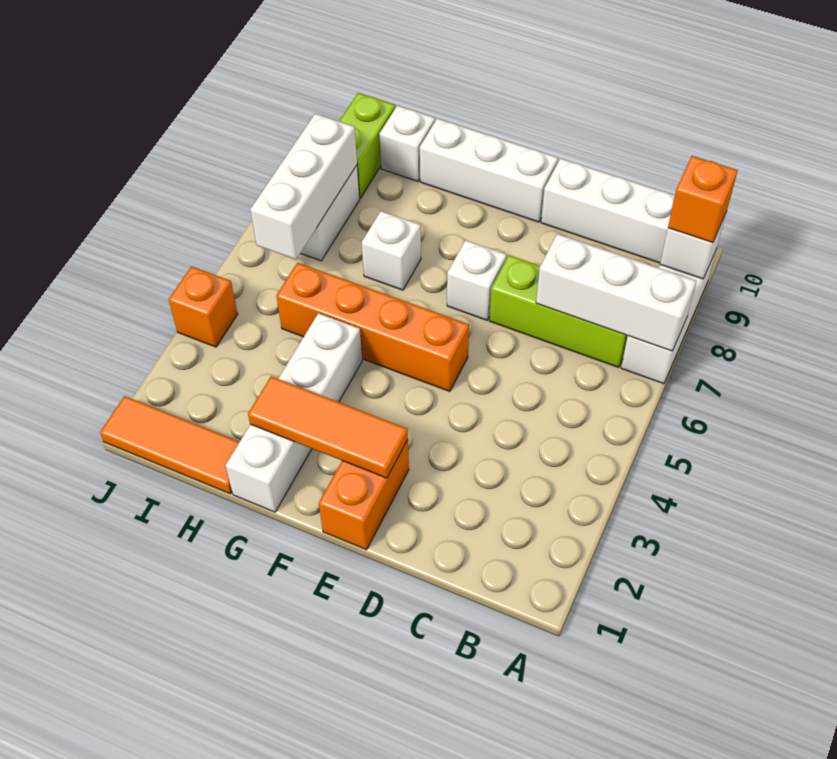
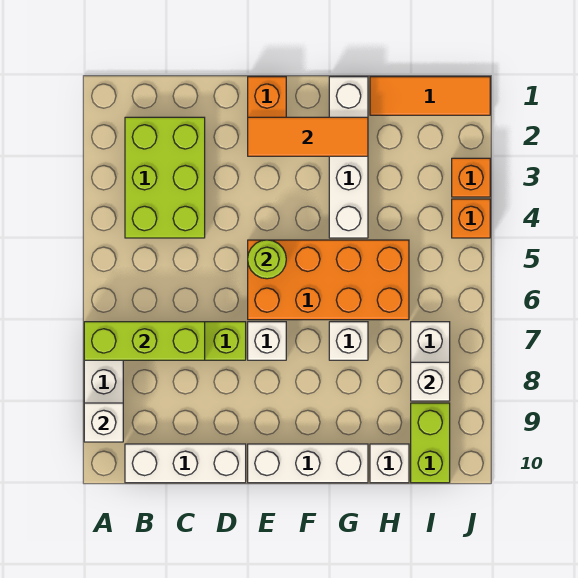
white 1x3 brick [536,234,696,351] -> lime 1x3 brick [84,322,205,360]
orange 1x1 brick [668,156,738,243] -> orange 1x1 brick moved to [452,158,490,197]
none -> lime 2x3 brick [125,117,205,238]
orange 1x4 brick [276,263,469,392] -> orange 2x4 brick [248,240,409,320]
none -> lime 1x1 round brick [248,240,286,279]
white 1x3 brick [250,114,357,259] -> white 1x1 brick [411,362,450,401]

